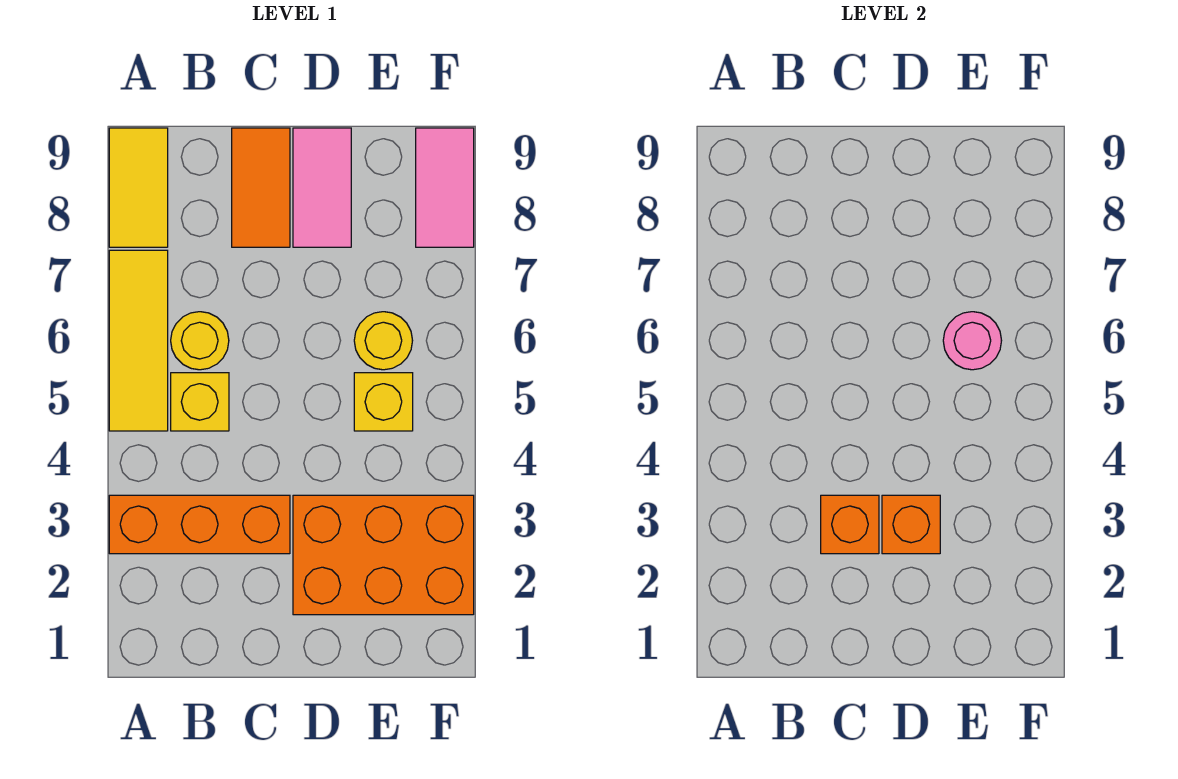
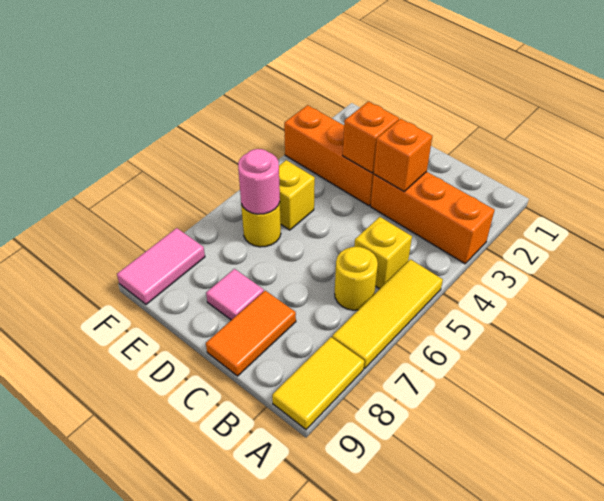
orange 2x3 brick [293,495,474,615] -> orange 1x3 brick [284,105,374,206]
pink 1x2 tile [293,128,351,247] -> pink 1x1 tile [206,269,264,320]

